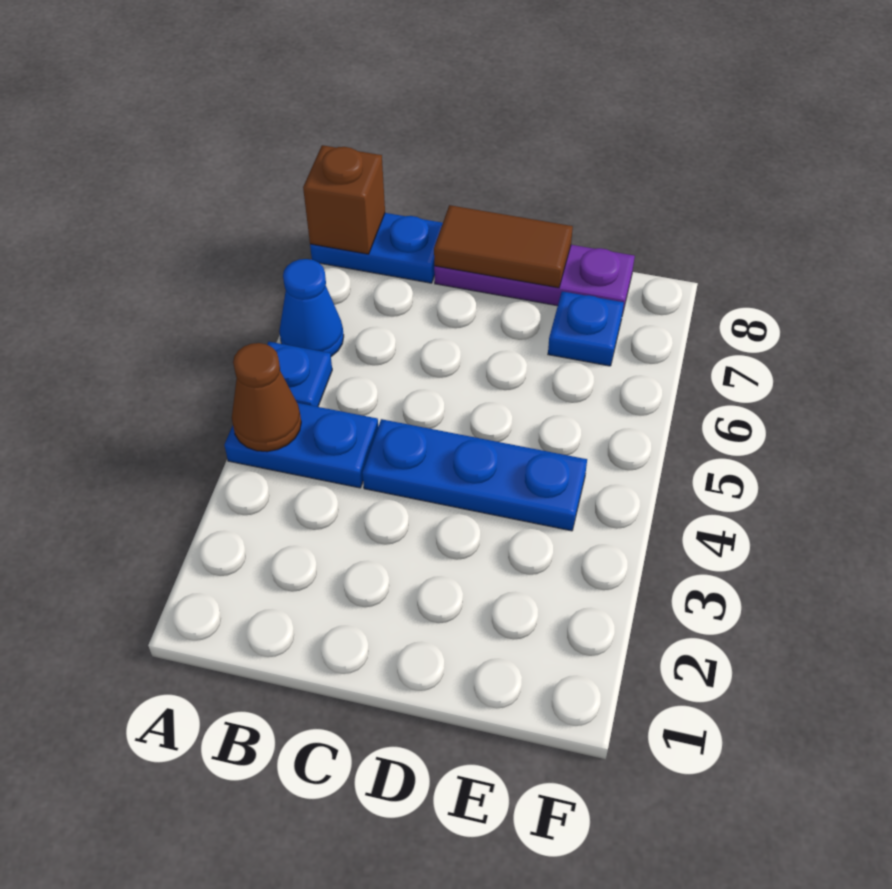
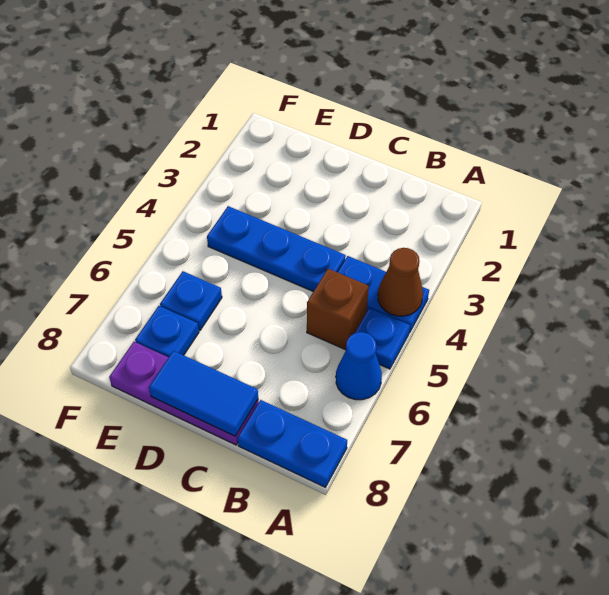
brown 1x1 brick [303,145,385,254] -> brown 1x1 brick moved to [307,269,369,350]
brown 1x2 tile [434,205,573,288] -> blue 1x2 tile [149,351,258,436]
none -> blue 1x1 plate [160,271,222,331]

